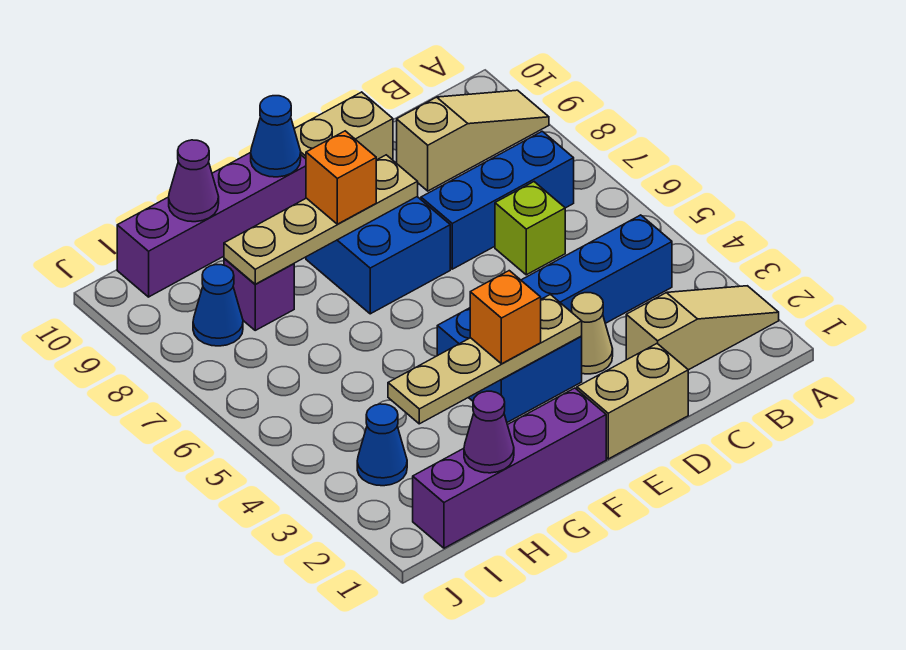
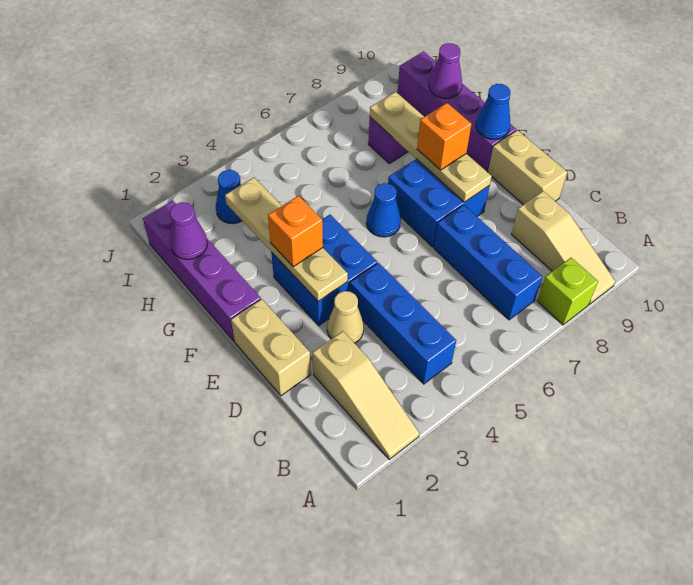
lime 1x1 brick [495,182,565,275] -> lime 1x1 brick moved to [537,258,598,325]
blue 1x1 cone [193,265,243,346] -> blue 1x1 cone moved to [366,183,401,237]

